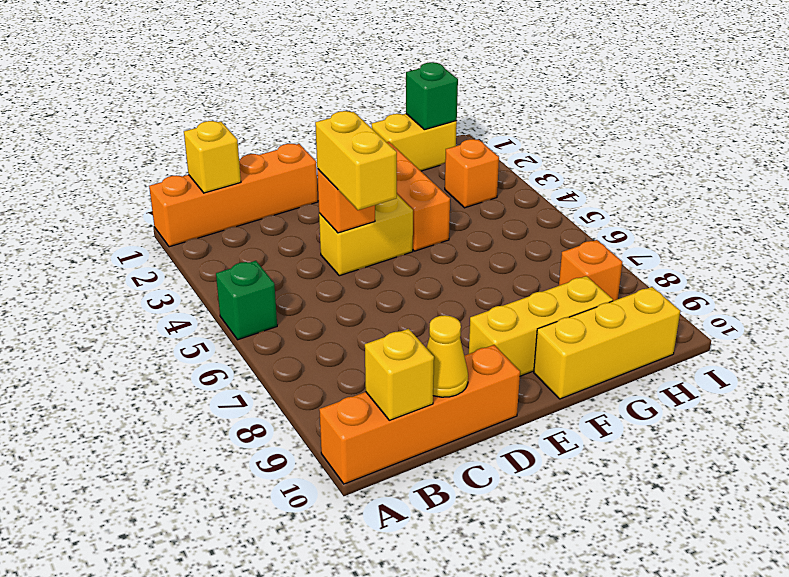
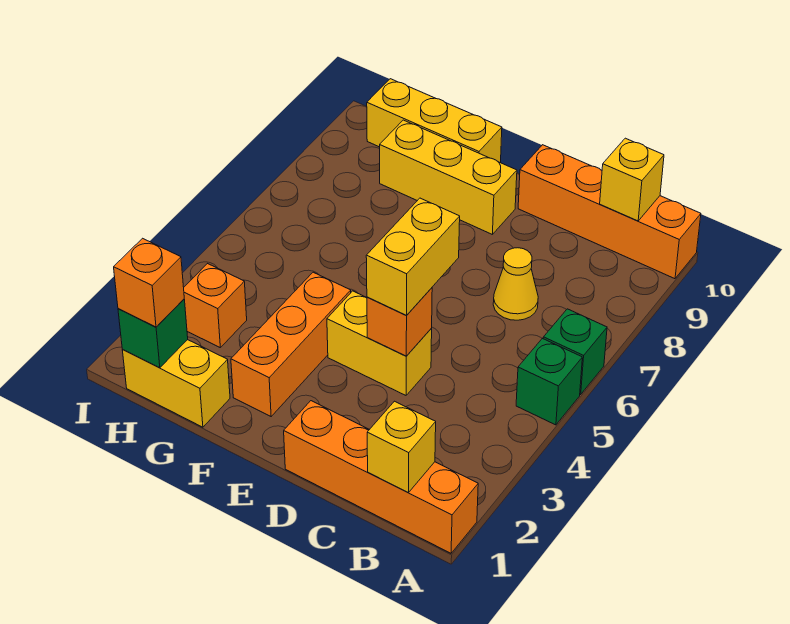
none -> green 1x1 brick [543,309,607,394]
yellow 1x1 cone [427,315,468,397] -> yellow 1x1 cone moved to [493,248,538,320]
orange 1x1 brick [559,240,622,301] -> orange 1x1 brick moved to [114,238,184,327]

